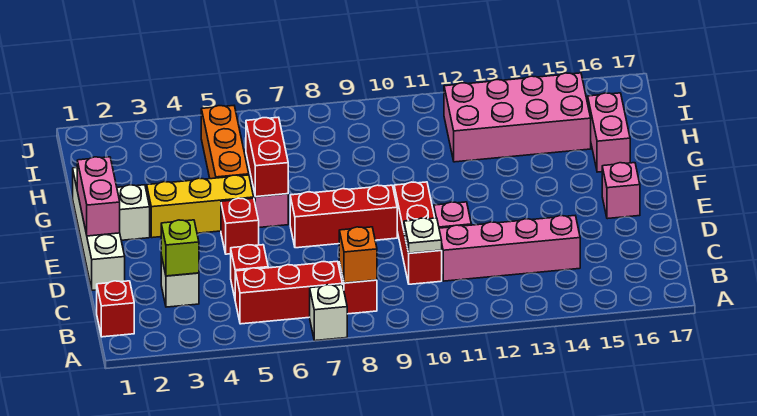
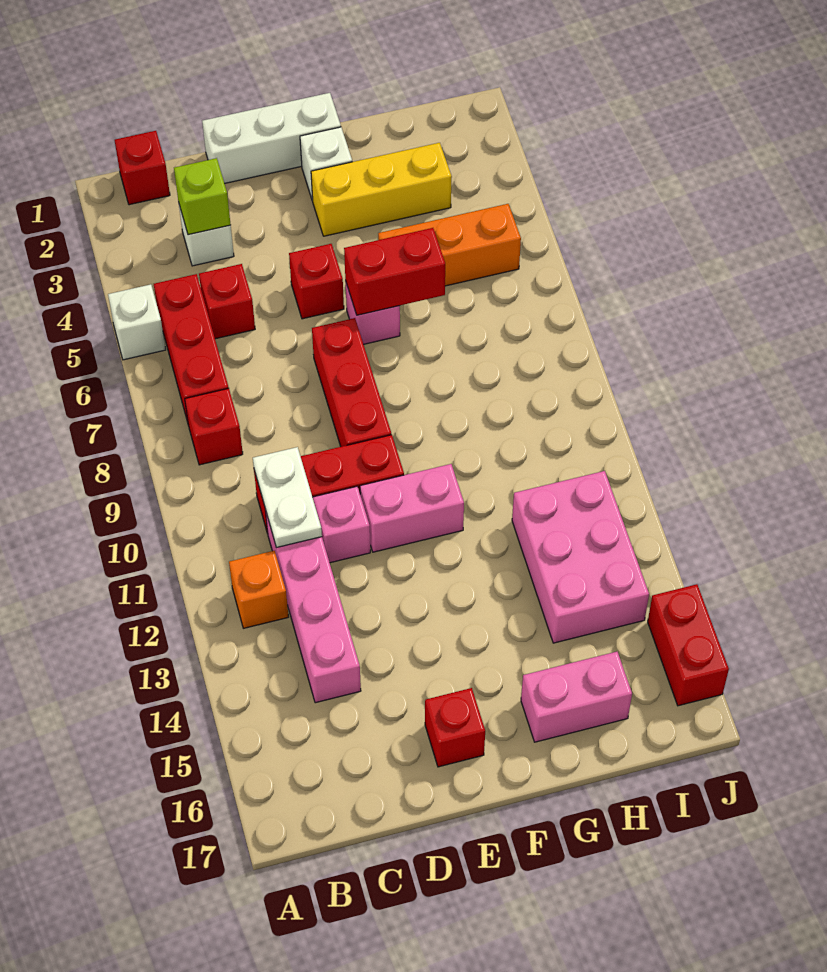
white 1x1 brick [310,285,347,341] -> white 1x1 brick moved to [108,284,166,360]
orange 1x1 brick [339,227,377,283] -> orange 1x1 brick moved to [229,551,288,628]
white 1x1 plate [404,218,442,253] -> white 1x2 plate [253,447,322,548]
white 1x4 brick [73,168,125,290] -> white 1x3 brick [202,93,341,183]
pink 1x2 brick [77,157,120,236] -> pink 1x2 brick moved to [360,464,464,552]
pink 1x1 brick [602,163,640,219] -> red 1x1 brick [425,688,485,767]
yellow 1x3 brick [147,175,254,238] -> yellow 1x3 brick turned to [311,143,452,236]
pink 2x4 brick [444,73,591,162] -> pink 2x3 brick [512,471,649,643]
none -> red 1x2 brick [648,584,729,706]

